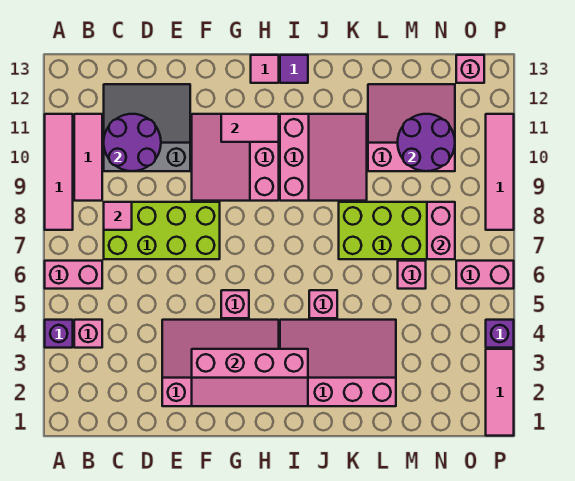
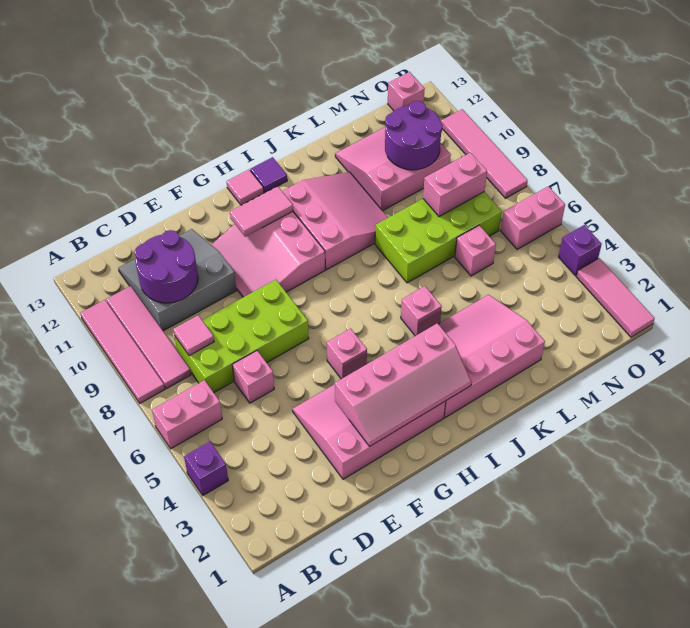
pink 1x1 brick [74,320,102,348] -> pink 1x1 brick moved to [232,351,274,403]
pink 1x3 tile [74,114,102,201] -> pink 1x4 tile [106,286,191,389]
pink 1x2 brick [427,202,455,259] -> pink 1x2 brick turned to [423,152,487,217]

